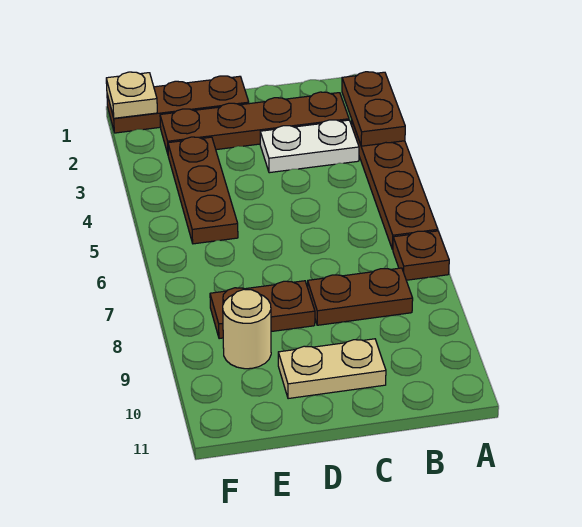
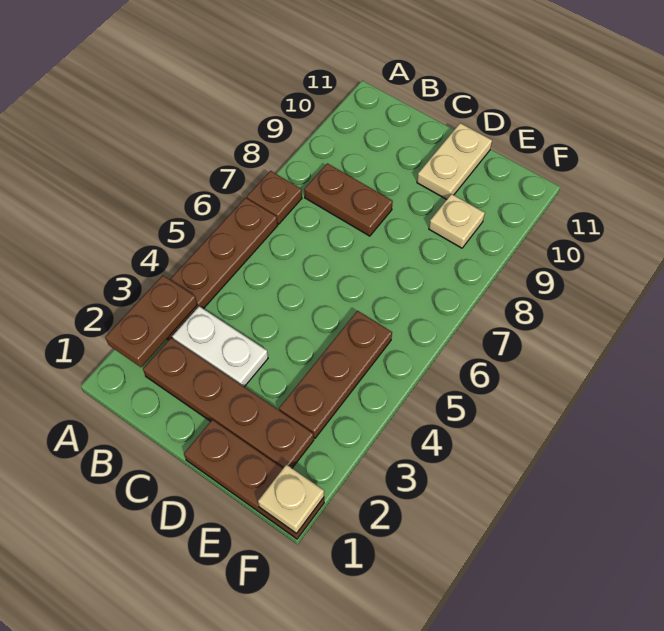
tan 1x2 plate [278,339,386,399] -> tan 1x2 plate turned to [417,123,492,199]
brown 1x2 plate [210,281,315,339] -> none
tan 1x1 round brick [223,289,271,369] -> tan 1x1 plate [429,194,485,248]

